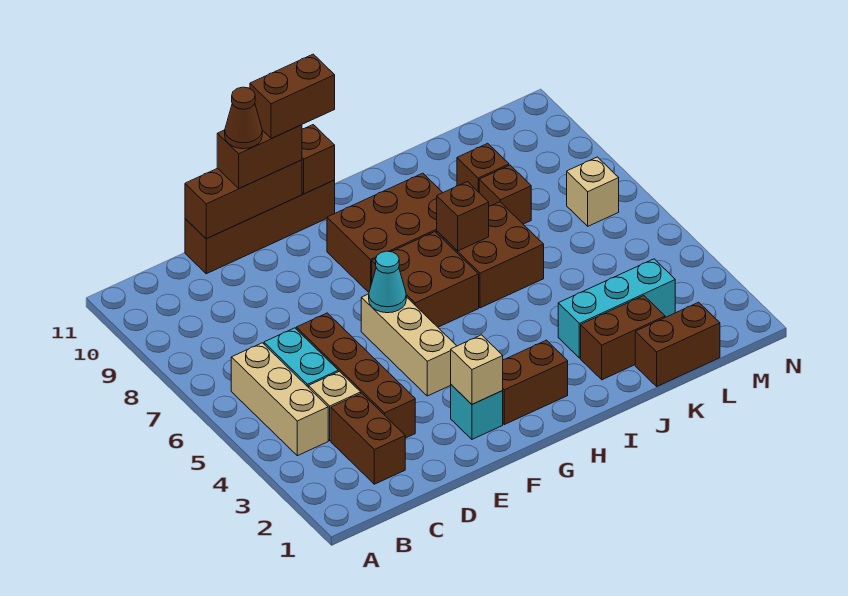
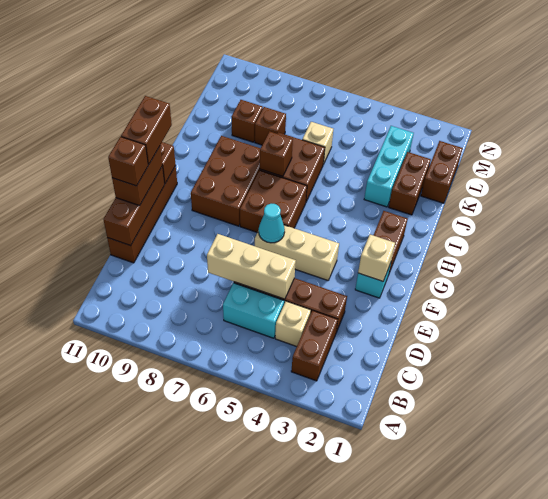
tan 1x3 brick [231,343,328,456] -> tan 1x3 brick moved to [207,234,296,299]
brown 1x2 brick [331,393,405,484] -> brown 1x2 brick turned to [291,310,338,381]
brown 1x1 cone [225,87,262,149] -> brown 1x1 brick [108,137,148,186]
tan 1x1 brick [567,157,619,226] -> tan 1x1 brick moved to [302,122,333,164]

